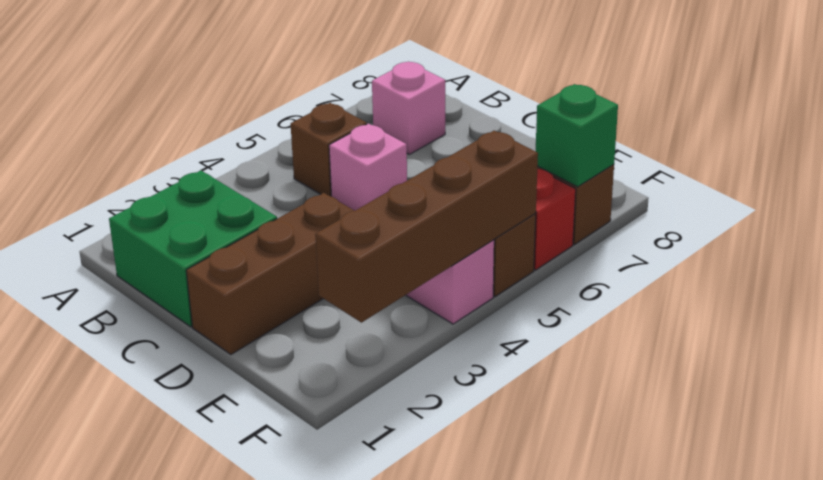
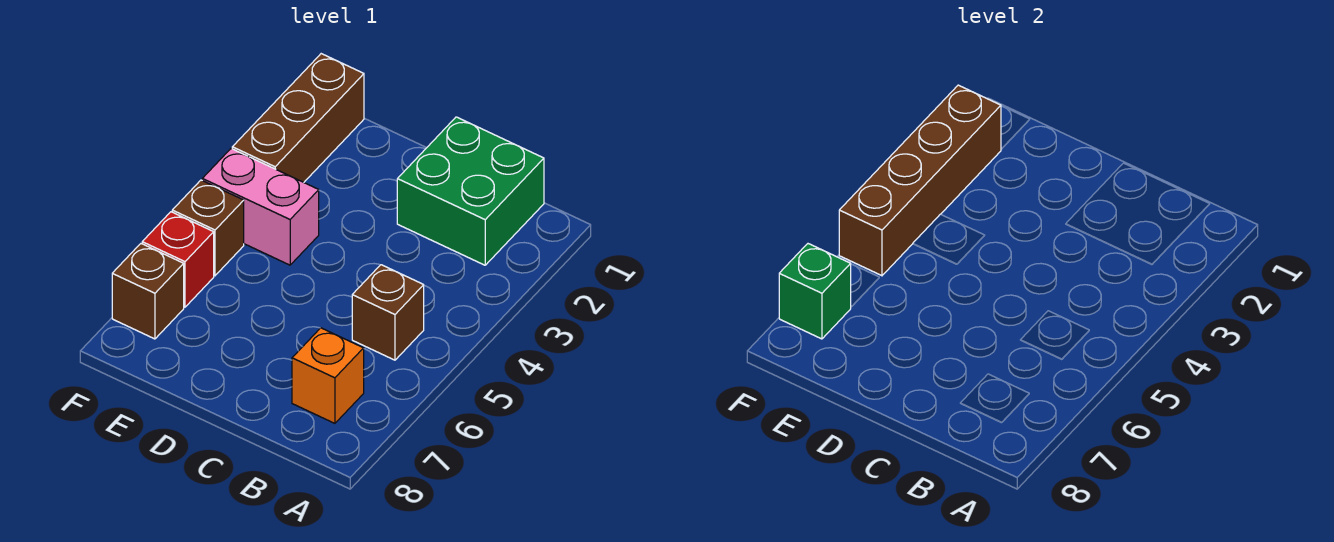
pink 1x1 brick [372,62,445,154] -> orange 1x1 brick [292,328,364,423]
pink 1x1 brick [329,124,407,211] -> none
brown 1x3 brick [186,193,354,354] -> brown 1x3 brick moved to [232,54,364,182]

